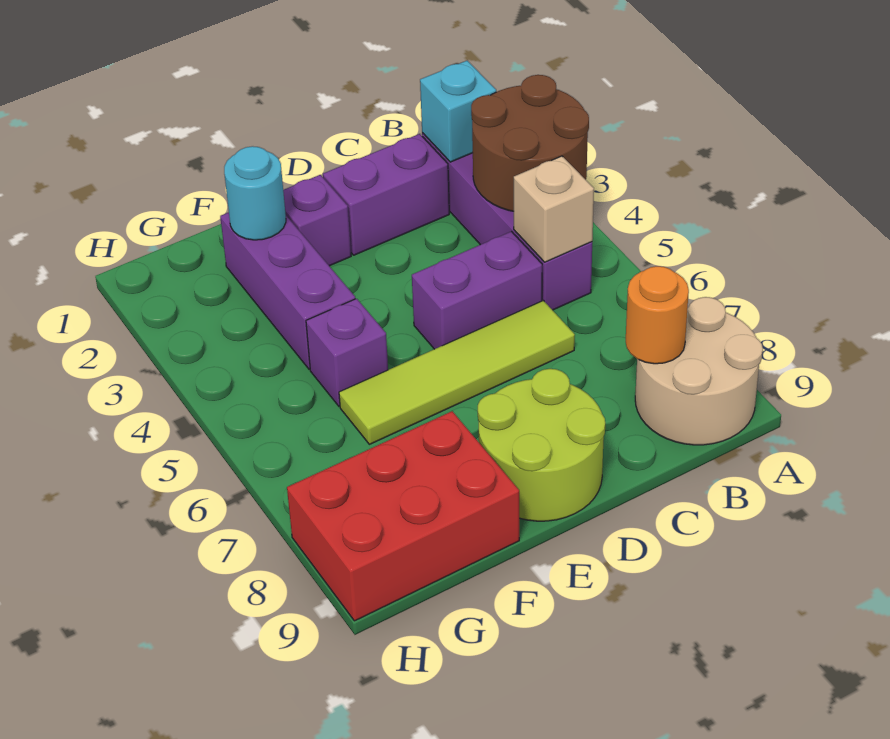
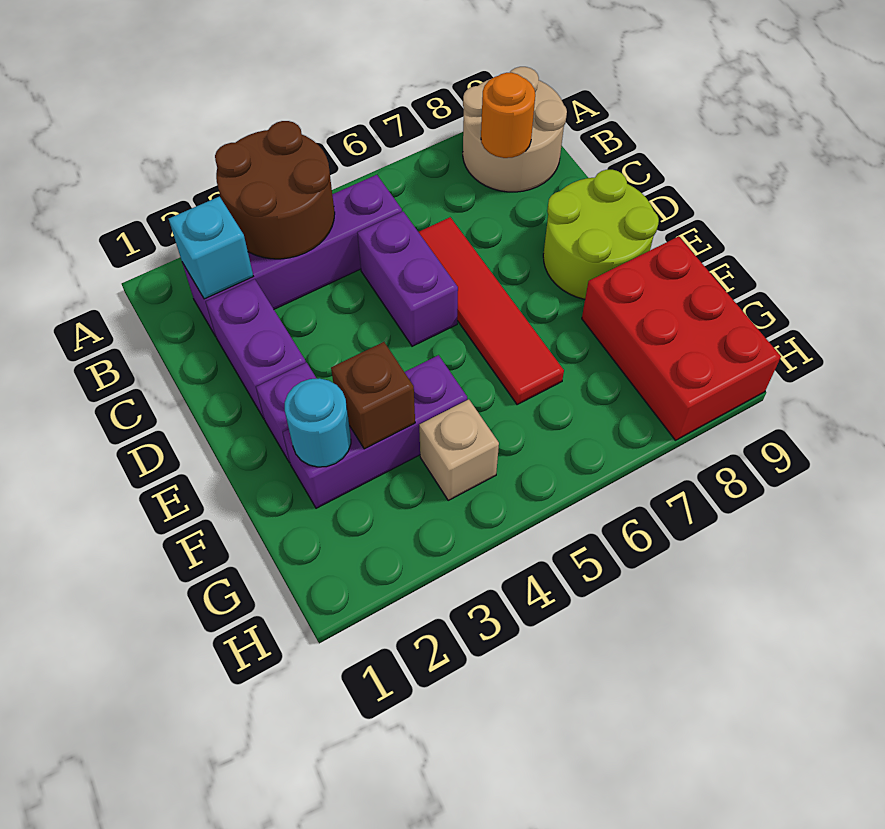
tan 1x1 brick [514,156,594,262] -> tan 1x1 brick moved to [419,399,499,500]
lime 1x4 tile [339,300,575,444] -> red 1x4 tile [419,217,564,405]
none -> brown 1x1 brick [331,342,415,449]
purple 1x1 brick [306,299,388,406] -> none

